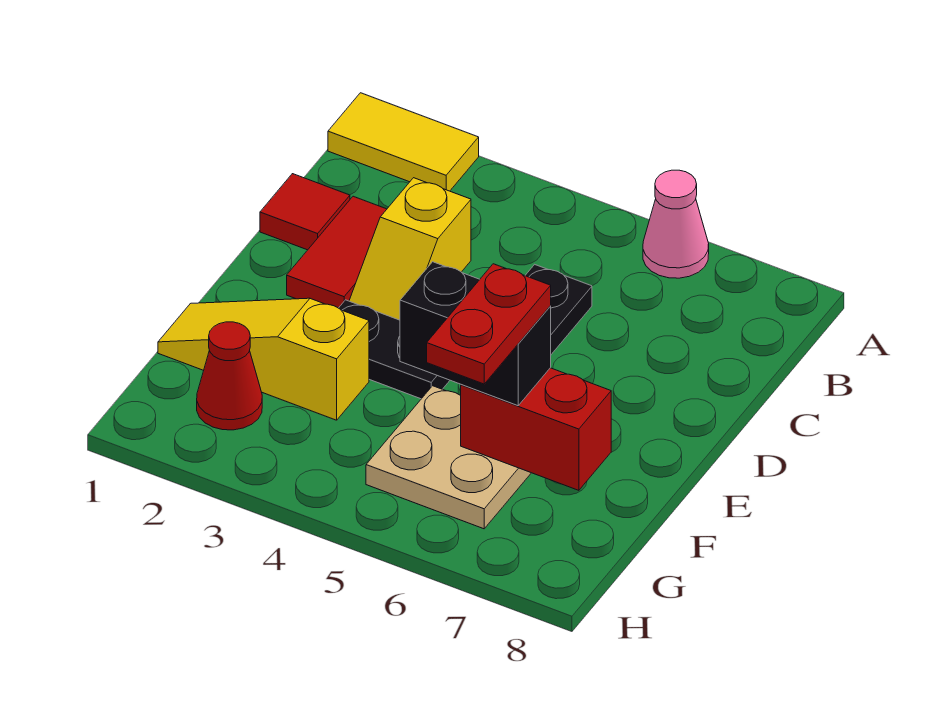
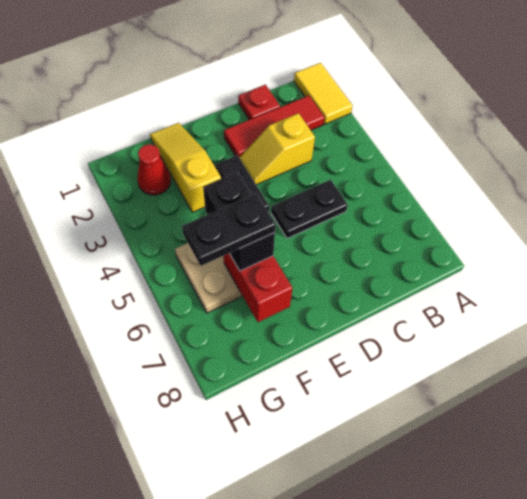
pink 1x1 cone [643,170,709,278] -> none
red 1x1 tile [260,174,350,250] -> red 1x1 plate [238,85,280,120]
red 1x2 tile [287,196,387,308] -> red 1x3 tile [224,96,325,157]
red 1x2 plate [427,264,551,384] -> black 1x2 plate [182,193,276,266]

